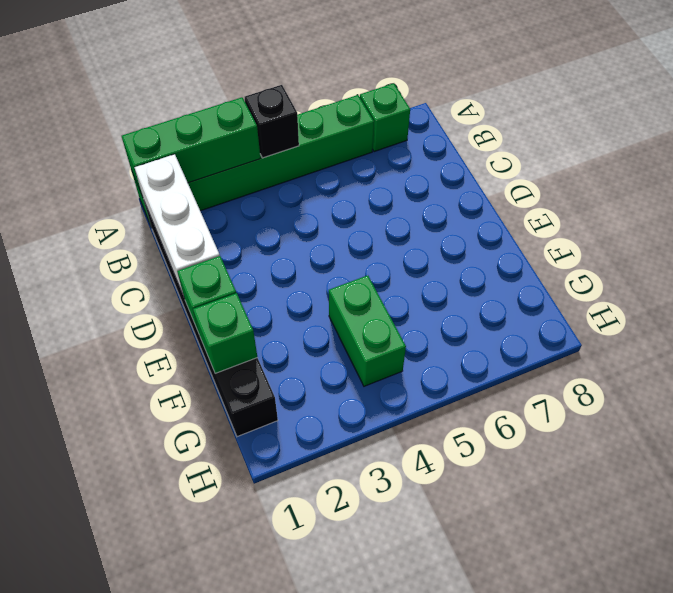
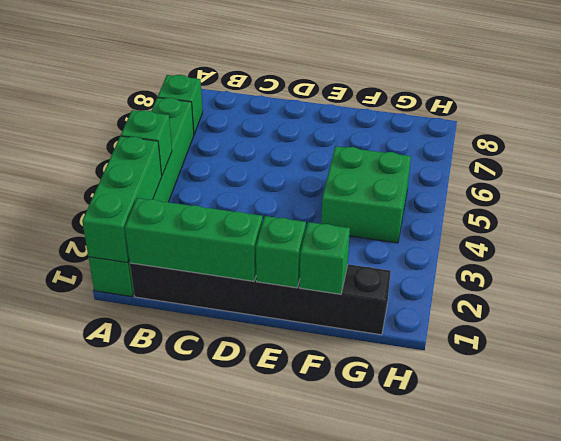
black 1x1 brick [245,85,299,158] -> green 1x1 brick [121,110,172,176]
white 1x3 brick [134,154,220,297] -> green 1x3 brick [125,198,263,281]
green 1x2 brick [329,275,406,386] -> green 2x2 brick [321,146,411,243]

